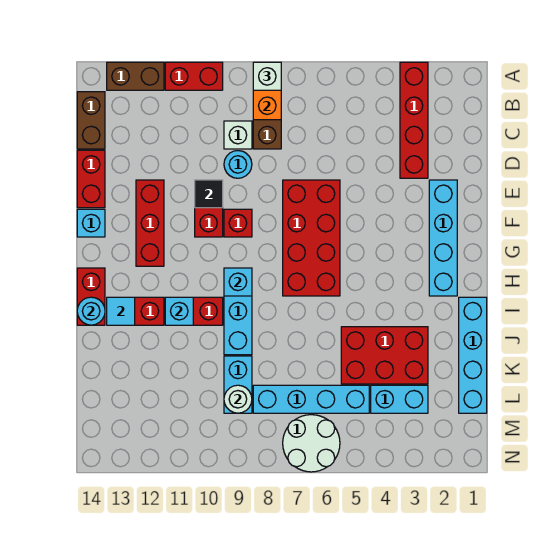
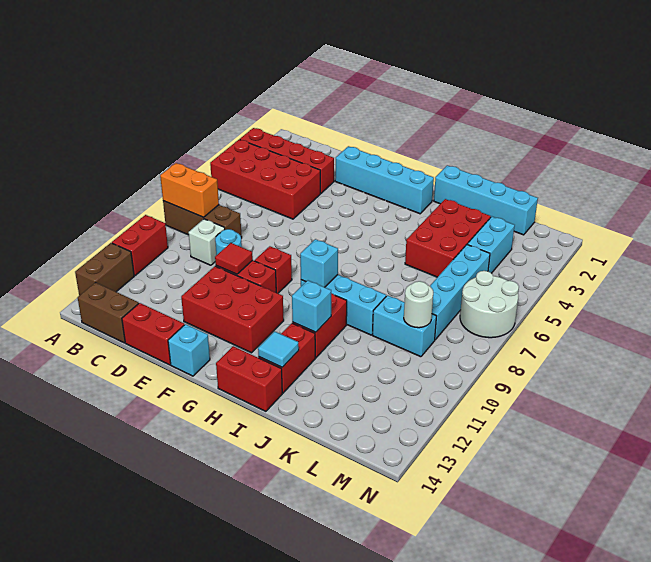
white 1x1 brick [253,62,281,90] -> none
red 2x4 brick [283,180,340,296] -> red 2x4 brick moved to [210,139,320,219]
black 1x1 tile [195,180,223,208] -> red 1x1 tile [215,243,253,274]
red 1x3 brick [136,180,164,266] -> red 2x3 brick [181,266,284,353]
cyan 1x1 round brick [77,297,105,325] -> none

